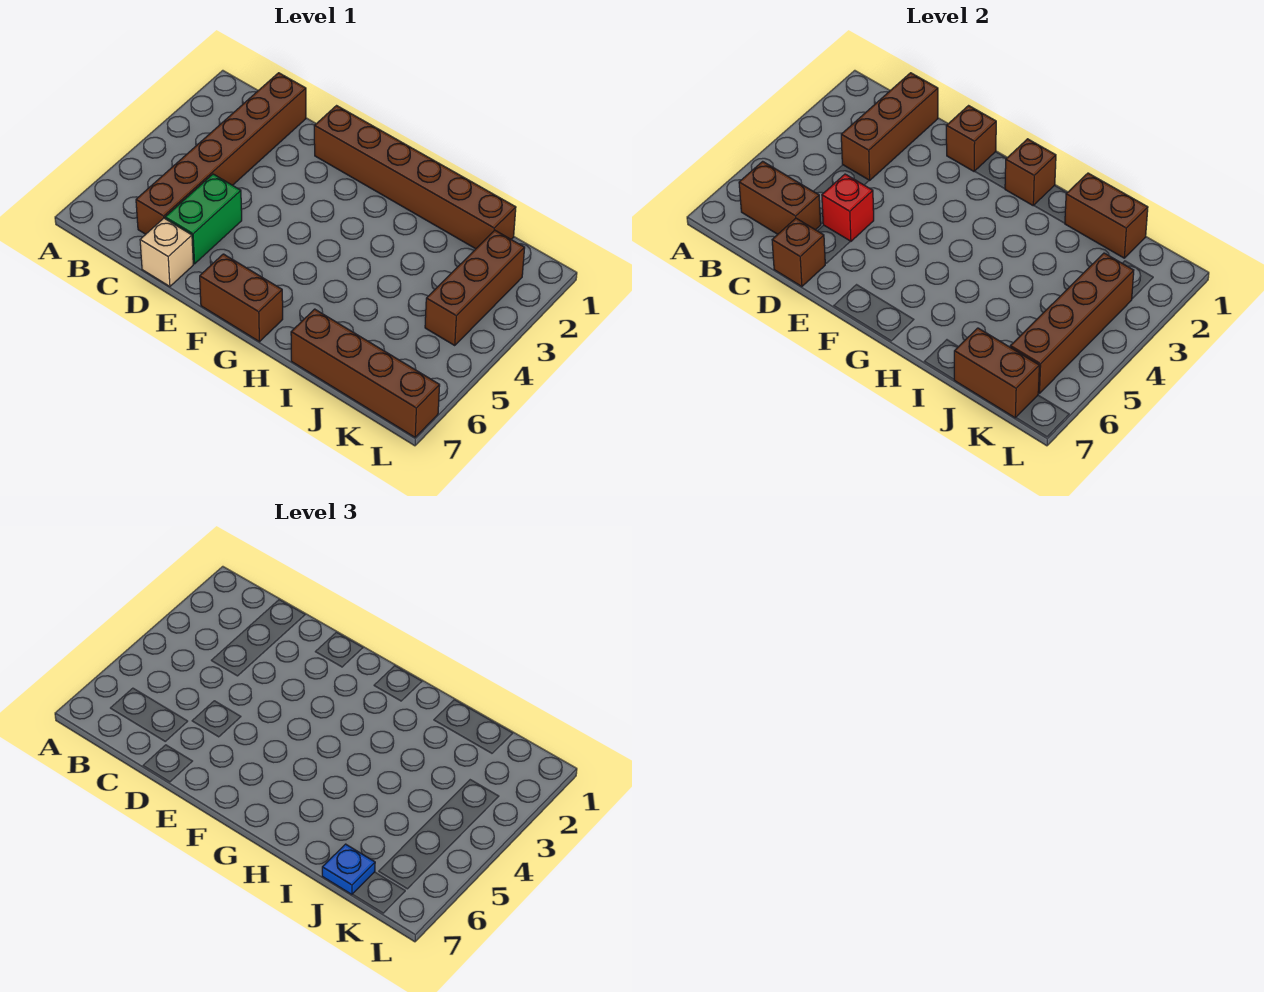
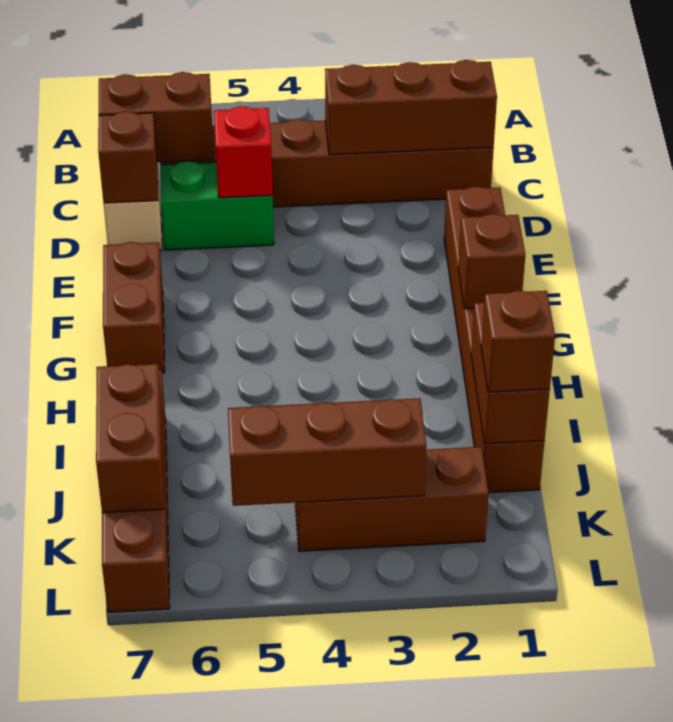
brown 1x2 brick [739,161,821,234] -> brown 1x2 brick turned to [99,72,214,163]
brown 1x1 brick [946,106,996,171] -> brown 1x1 brick moved to [481,290,555,392]
blue 1x1 plate [322,844,375,895] -> none
brown 1x4 brick [1010,253,1134,393] -> brown 1x3 brick [228,398,426,506]

